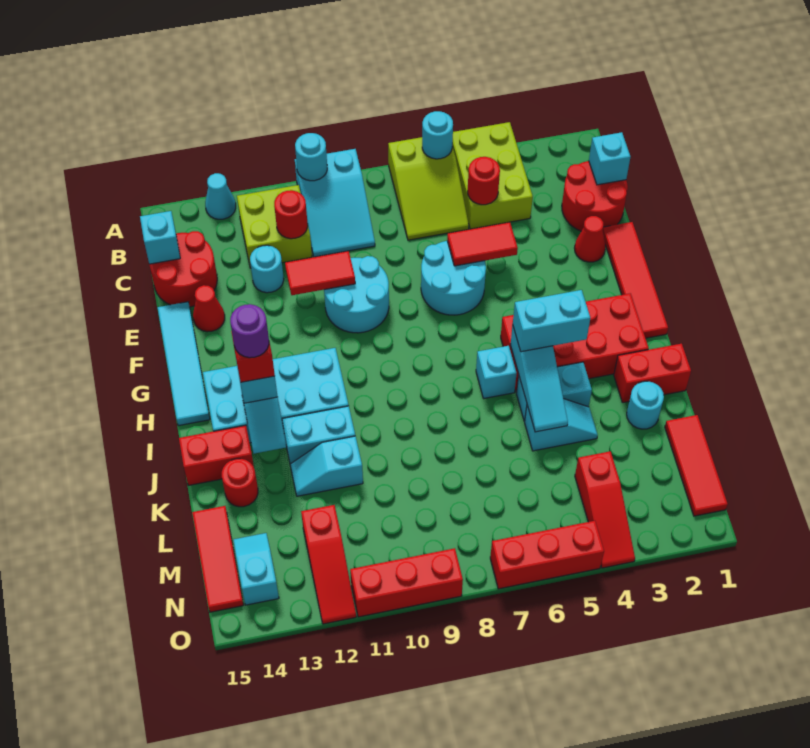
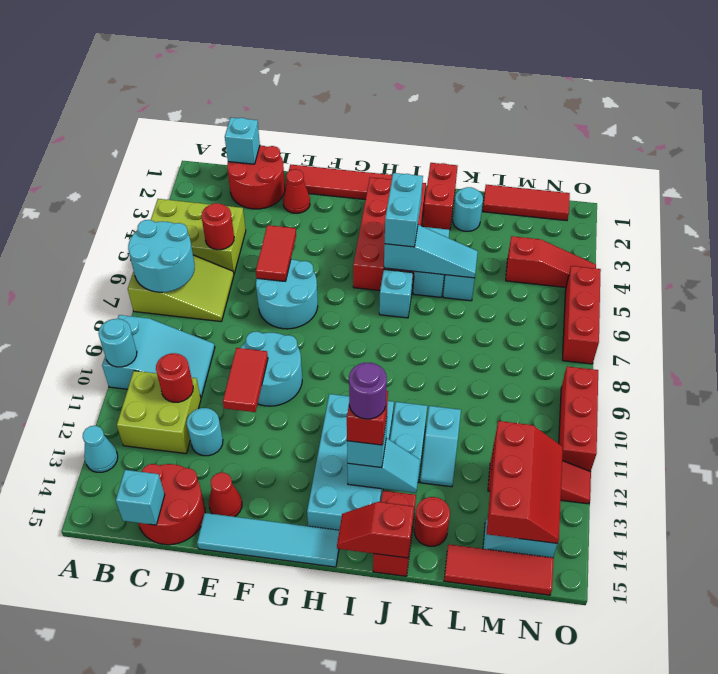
cyan 1x1 round brick [422,111,453,159] -> cyan 2x2 round brick [128,220,195,292]
none -> red 1x2 slope [337,502,414,558]
none -> red 2x3 slope [487,421,563,544]

